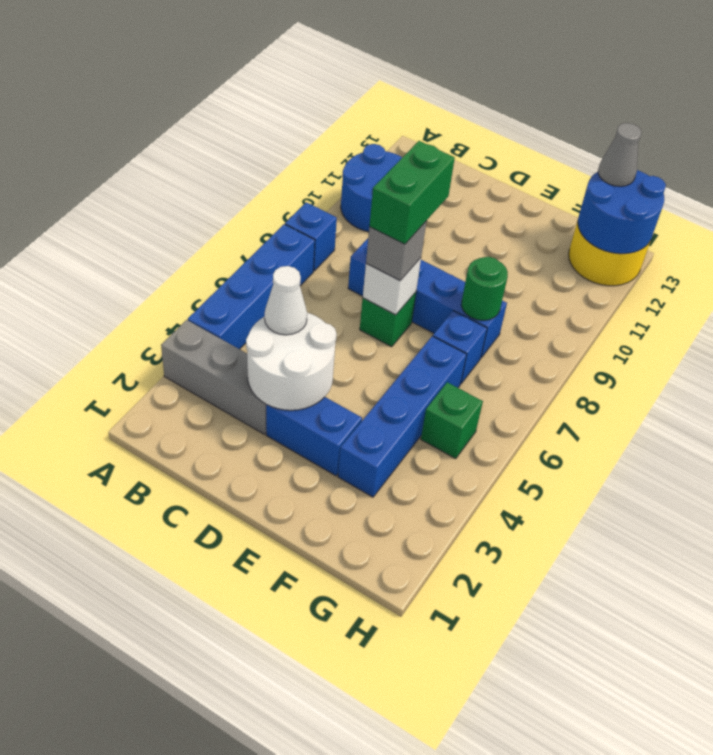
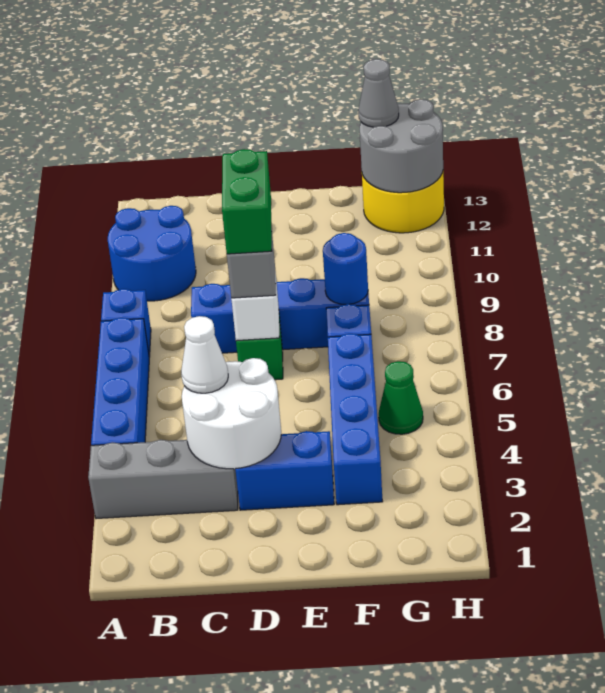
green 1x1 round brick [461,257,508,320] -> blue 1x1 round brick [323,233,368,304]
green 1x1 brick [421,382,483,459] -> green 1x1 cone [379,361,423,434]
blue 2x2 round brick [578,170,666,254] -> grey 2x2 round brick [360,99,443,193]

